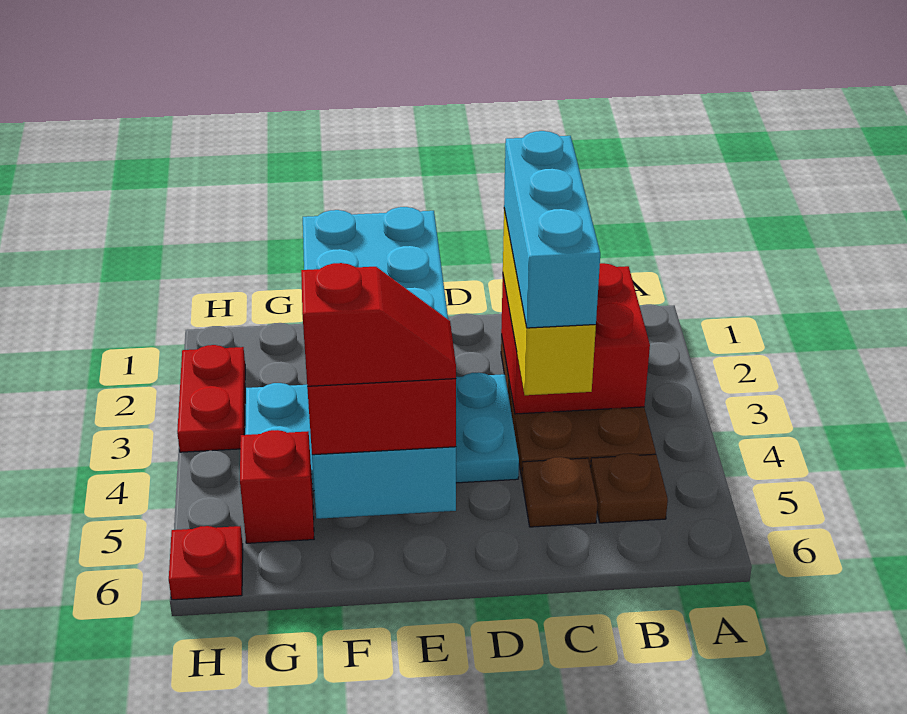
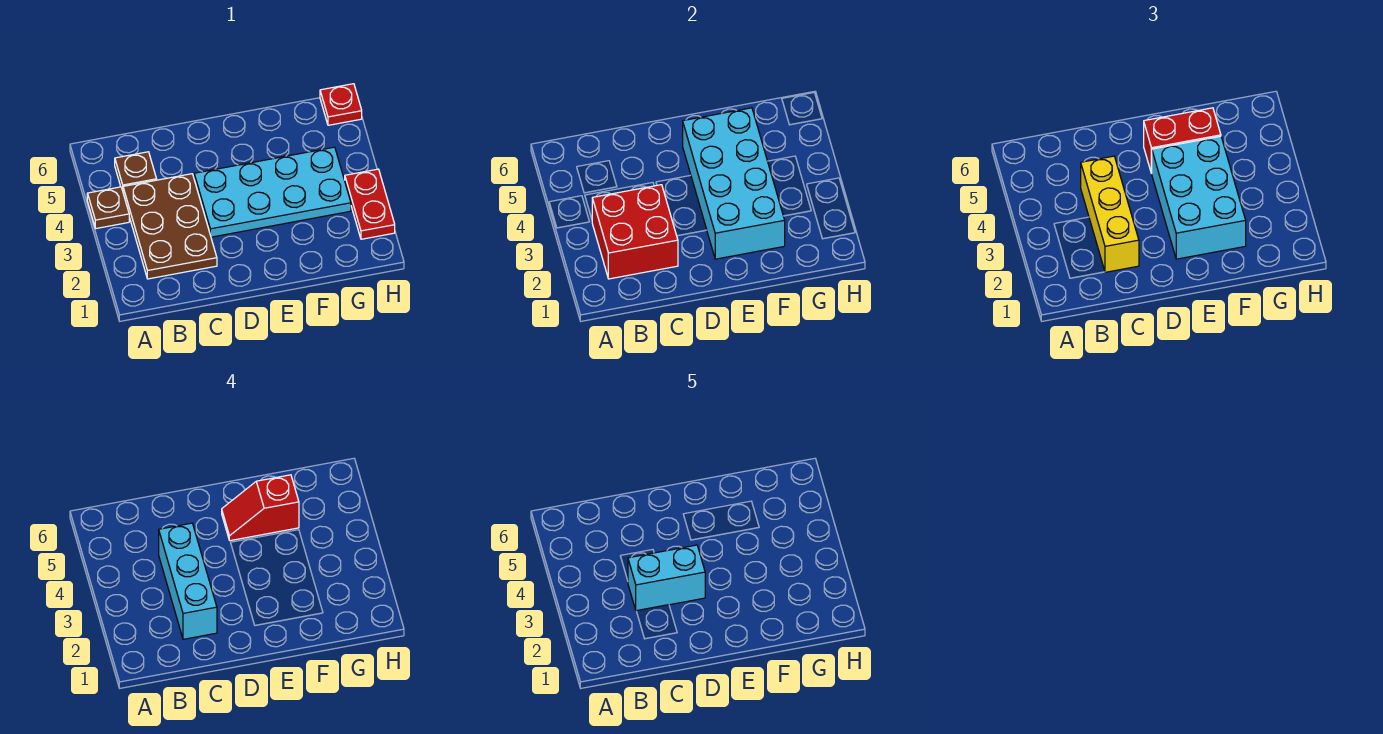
none -> cyan 1x2 brick [628,545,705,611]
brown 1x1 plate [522,457,598,527] -> brown 1x1 plate moved to [87,187,129,228]
red 1x1 brick [240,430,314,543] -> none

